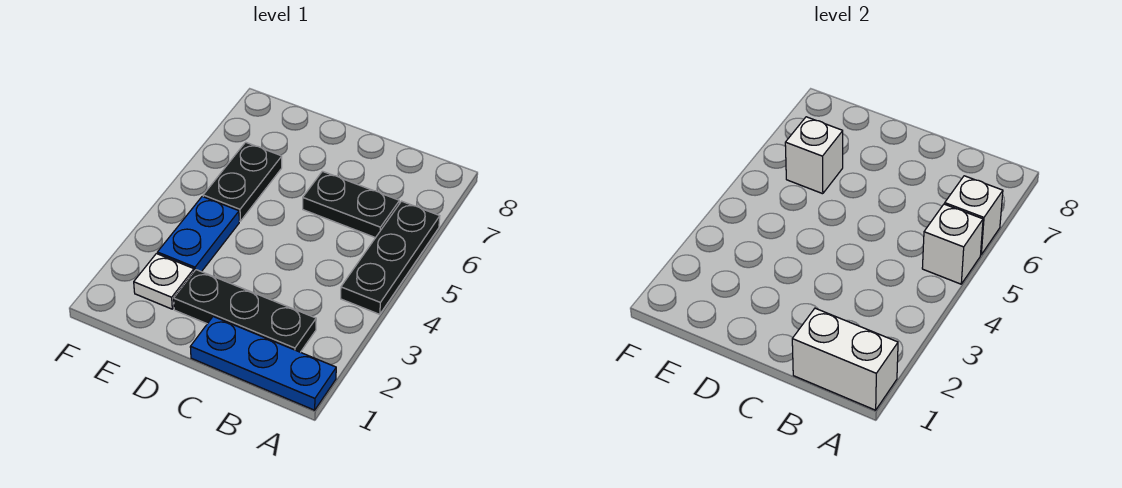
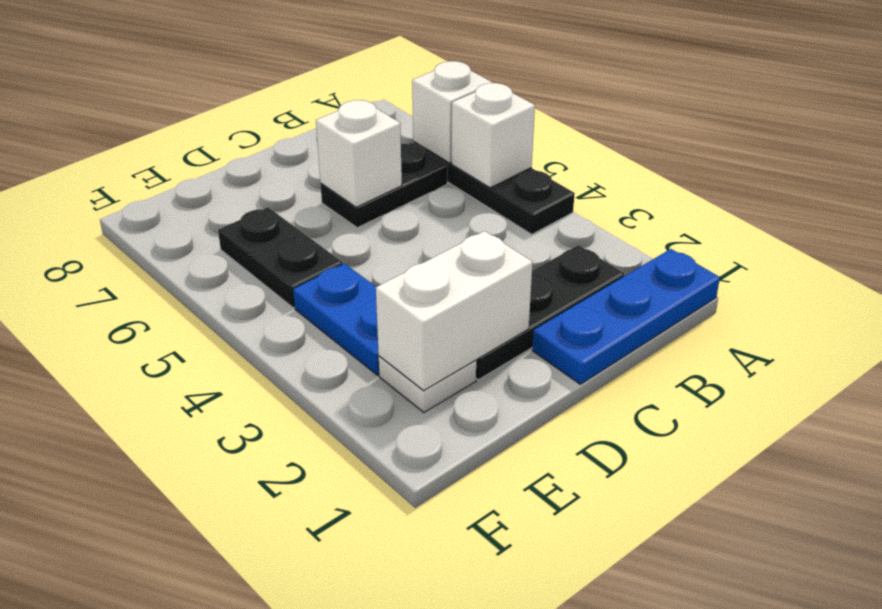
white 1x2 brick [792,308,898,410] -> white 1x2 brick moved to [376,231,532,391]
white 1x1 brick [785,117,843,194] -> white 1x1 brick moved to [316,100,402,207]

